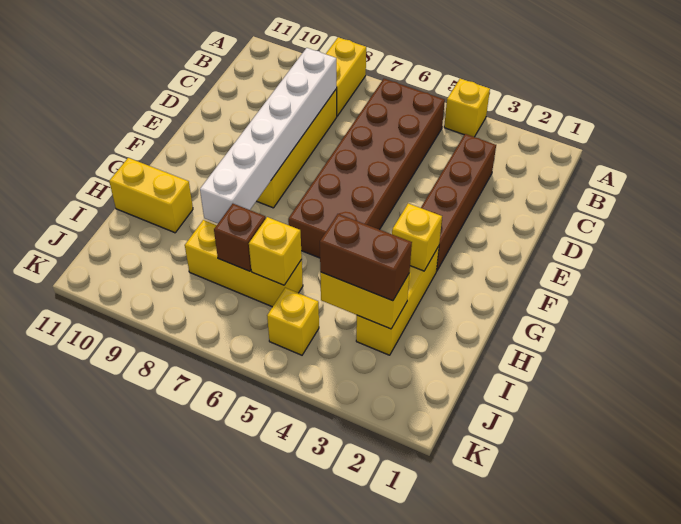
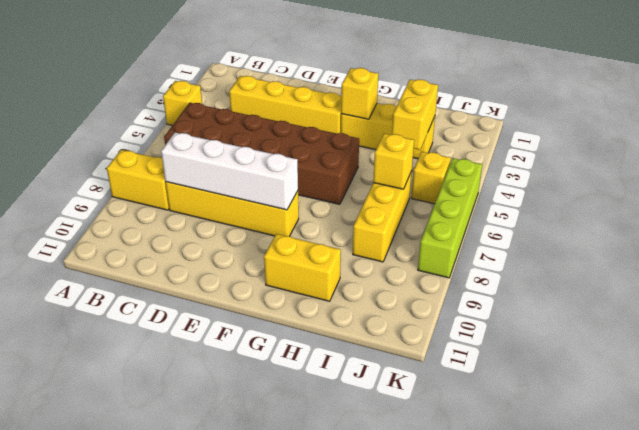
brown 1x4 brick [421,134,496,271] -> yellow 1x4 brick [229,76,342,134]
white 1x6 brick [200,48,337,224] -> white 1x4 brick [161,132,298,210]
yellow 1x2 brick [109,158,193,233] -> yellow 1x2 brick turned to [264,234,341,301]
brown 1x2 brick [320,214,412,301] -> none
brown 1x1 brick [214,204,266,271] -> none
none -> lime 1x4 brick [418,158,482,278]

